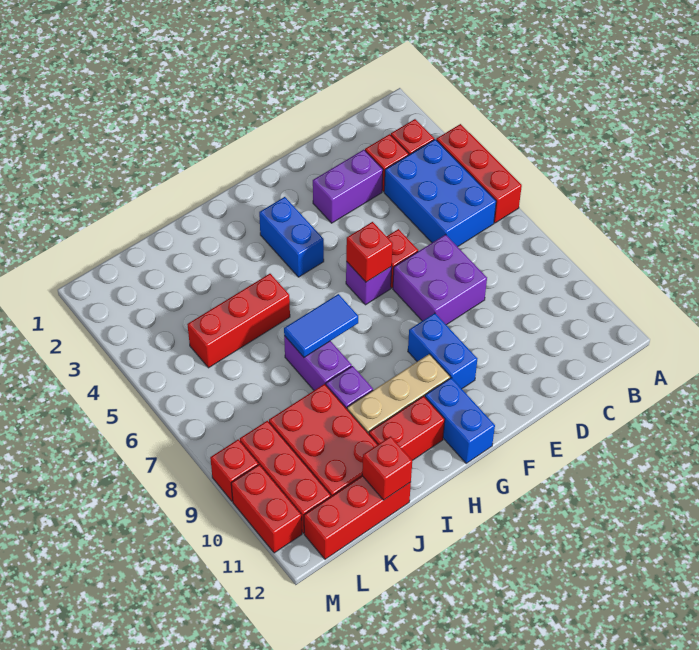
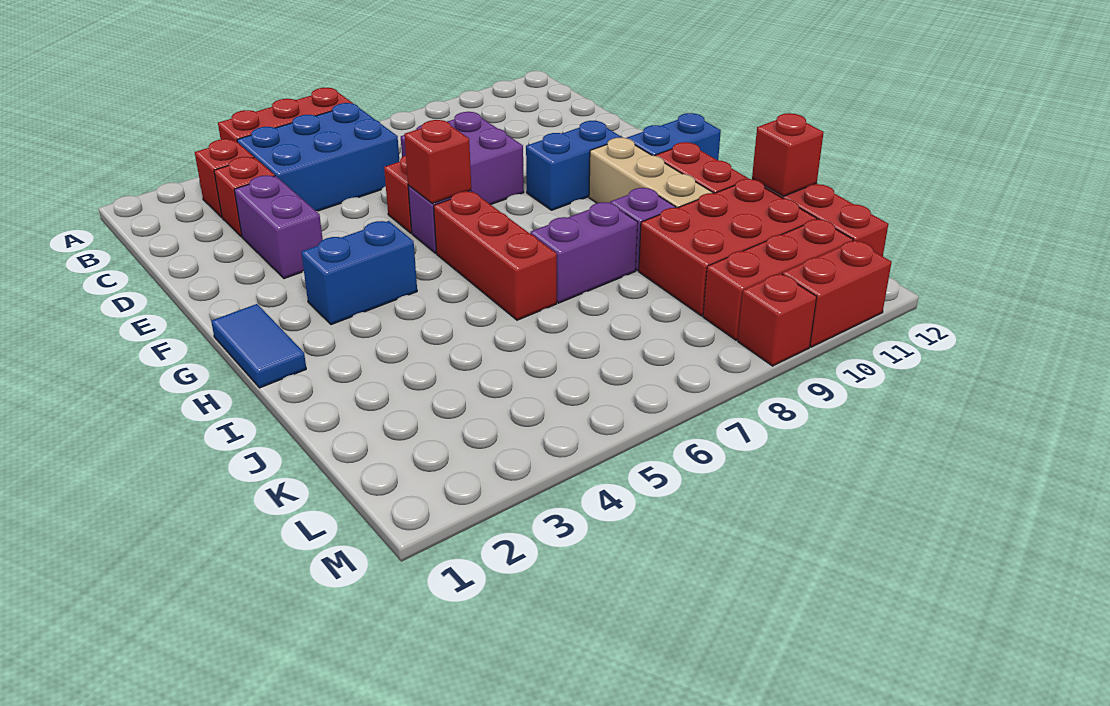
blue 1x2 tile [284,294,358,357] -> blue 1x2 tile moved to [211,304,306,388]
red 1x3 brick [187,274,290,368] -> red 1x3 brick moved to [434,191,557,320]

